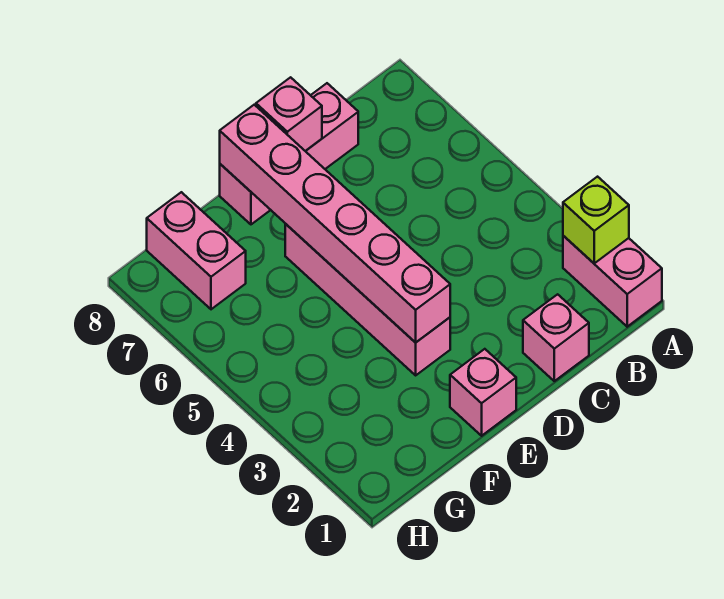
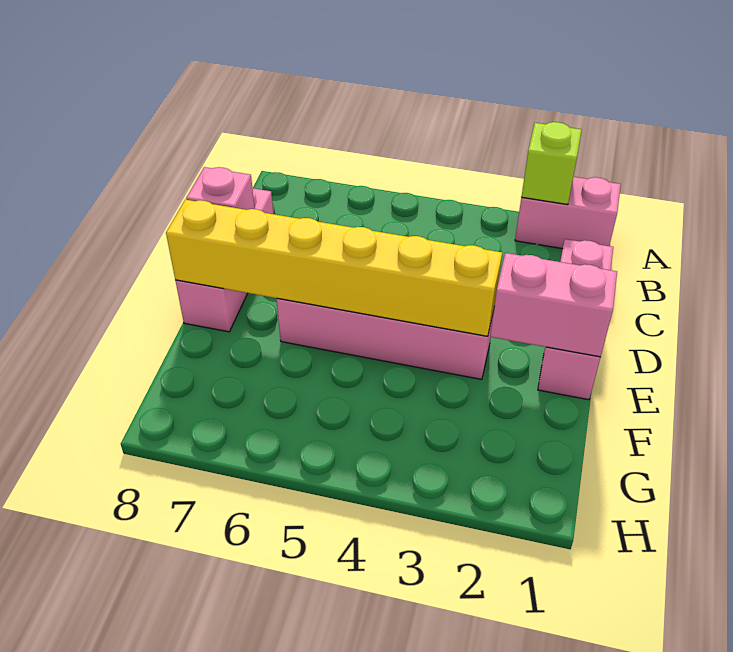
pink 1x6 brick [220,105,450,343] -> yellow 1x6 brick [166,200,502,336]
pink 1x2 brick [147,192,246,309] -> pink 1x2 brick moved to [490,253,617,357]

